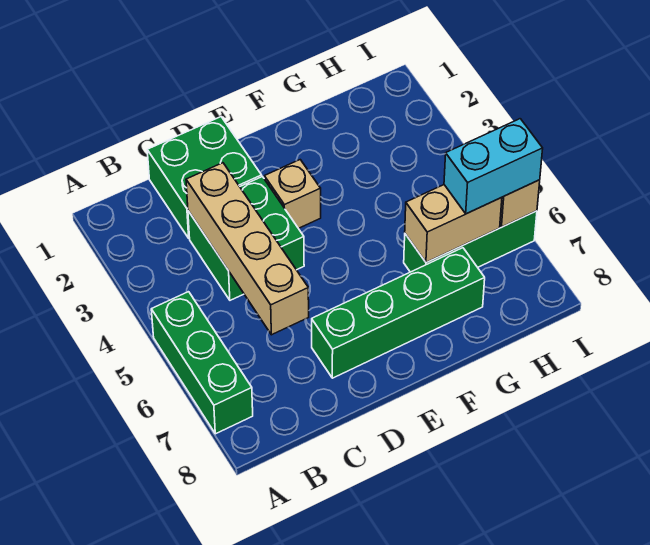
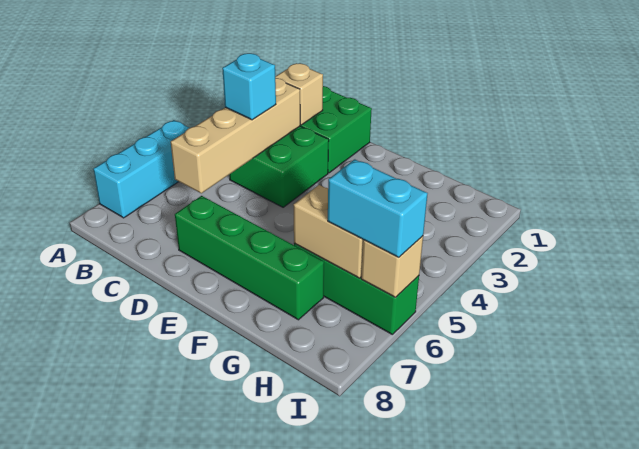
green 1x3 brick [151,292,253,434] -> cyan 1x3 brick [93,120,189,218]
none -> cyan 1x1 brick [222,53,276,120]
tan 1x1 brick [264,160,321,228] -> tan 1x1 brick moved to [275,63,323,125]

